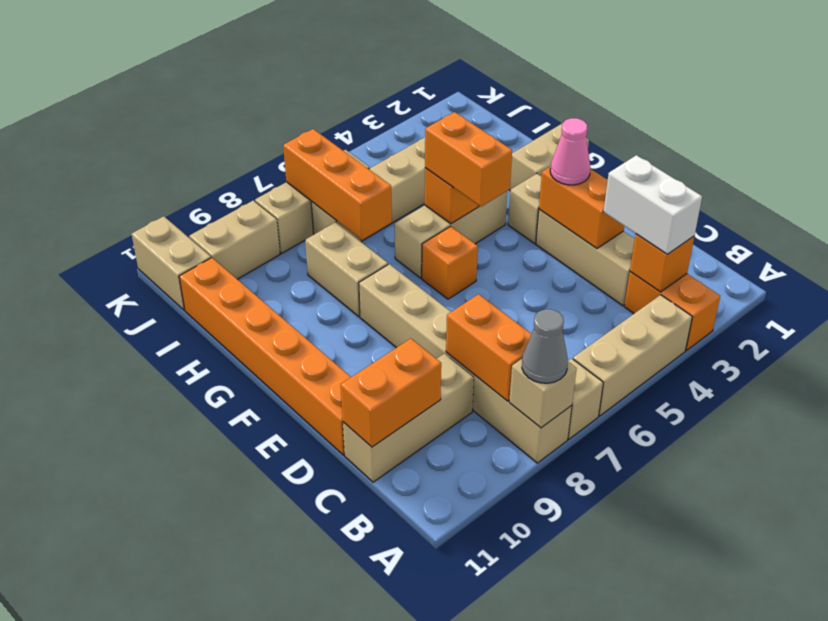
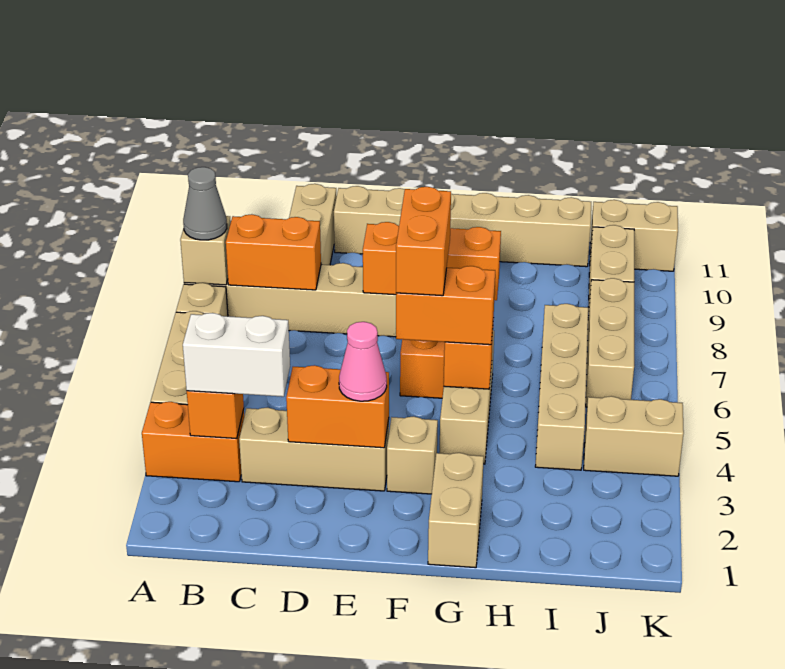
orange 1x2 brick [341,338,441,447] -> orange 1x2 brick moved to [396,187,451,296]
orange 1x6 brick [179,258,351,455] -> tan 1x6 brick [334,186,591,267]
tan 1x2 brick [305,222,388,317] -> tan 1x2 brick moved to [584,396,684,476]
orange 1x3 brick [283,129,392,240] -> orange 1x3 brick moved to [363,222,501,300]

